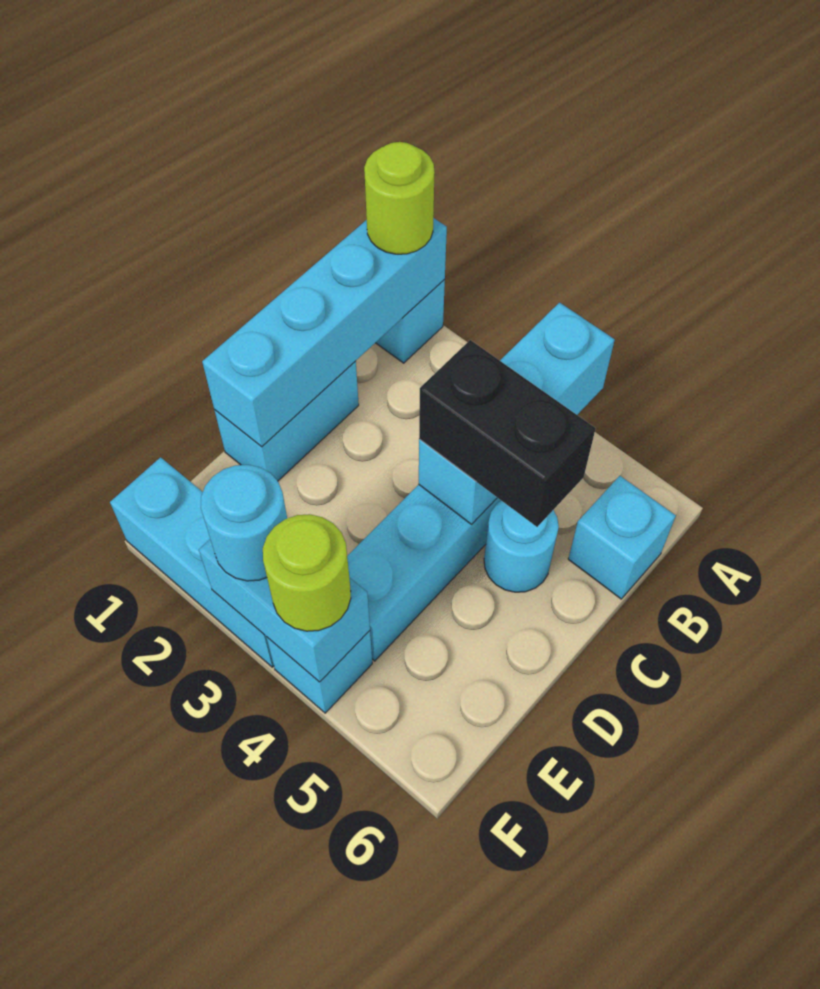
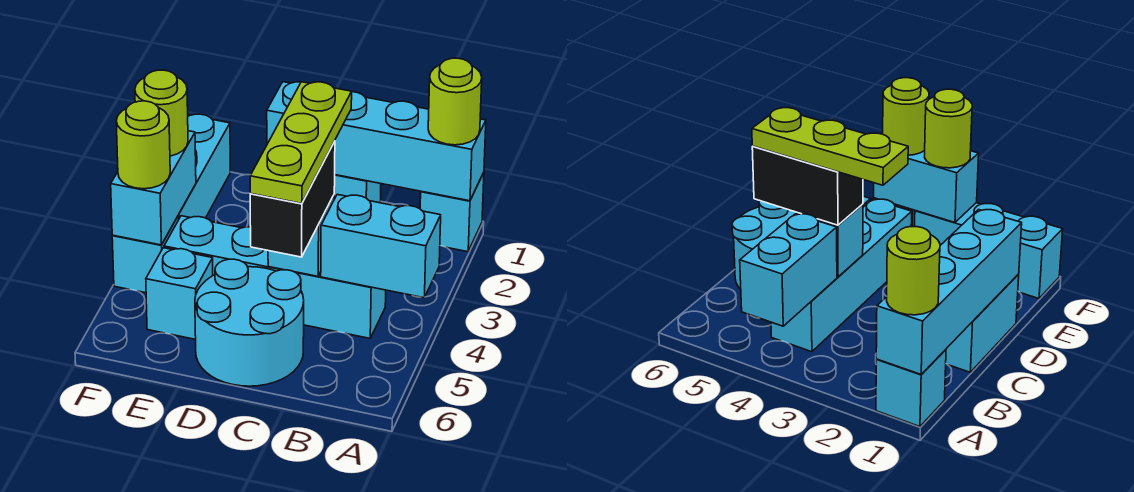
cyan 1x1 brick [568,476,676,599] -> cyan 1x1 brick moved to [146,248,213,340]
none -> lime 1x3 plate [250,82,352,204]
cyan 1x1 round brick [484,501,559,592] -> cyan 2x2 round brick [195,259,304,386]
cyan 1x1 round brick [201,465,287,581] -> lime 1x1 round brick [135,70,188,156]

